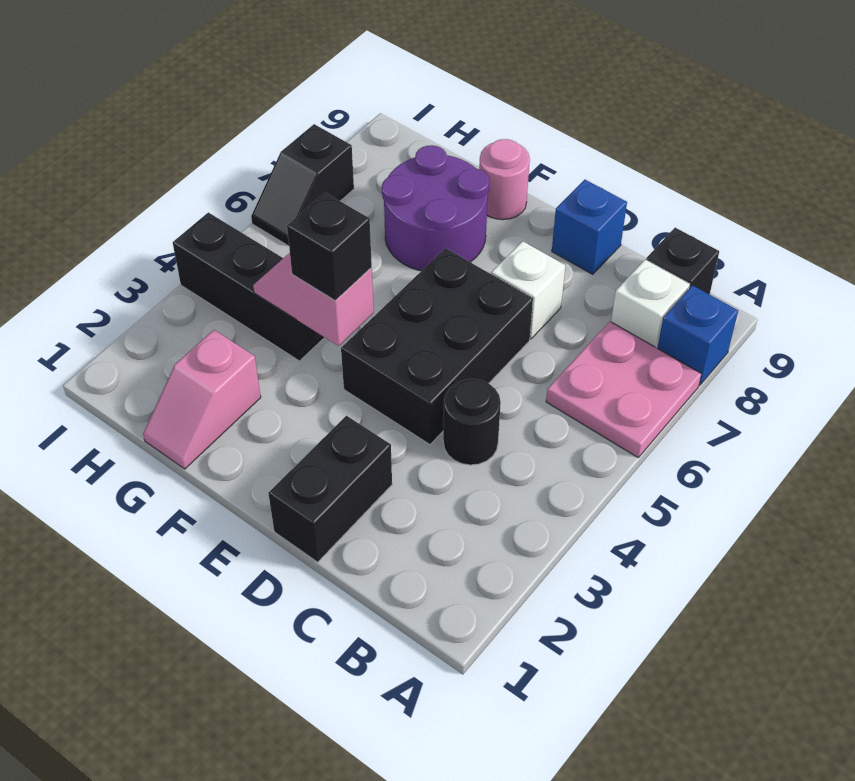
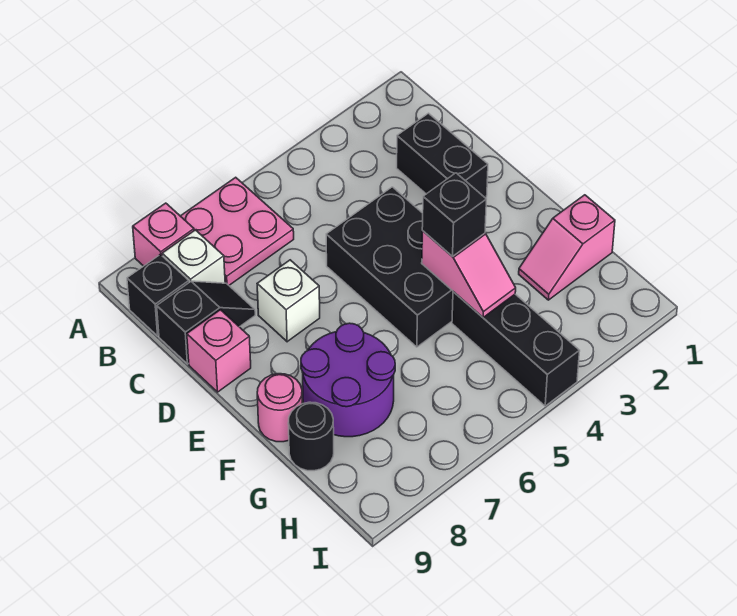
blue 1x1 brick [657,285,738,385] -> pink 1x1 brick [133,203,194,266]
black 1x1 round brick [443,379,501,465] -> black 1x1 round brick moved to [288,402,334,471]
black 1x2 brick [268,416,392,562] -> black 1x2 brick turned to [397,113,488,198]
black 2x3 brick [341,248,533,444] -> black 2x3 brick turned to [326,187,453,347]
blue 1x1 brick [552,180,627,274] -> pink 1x1 brick [187,310,251,392]
pink 1x2 slope [143,330,261,469] -> pink 1x2 slope turned to [519,195,615,300]
black 1x2 slope [251,124,354,246] -> black 1x2 slope moved to [157,281,255,364]

